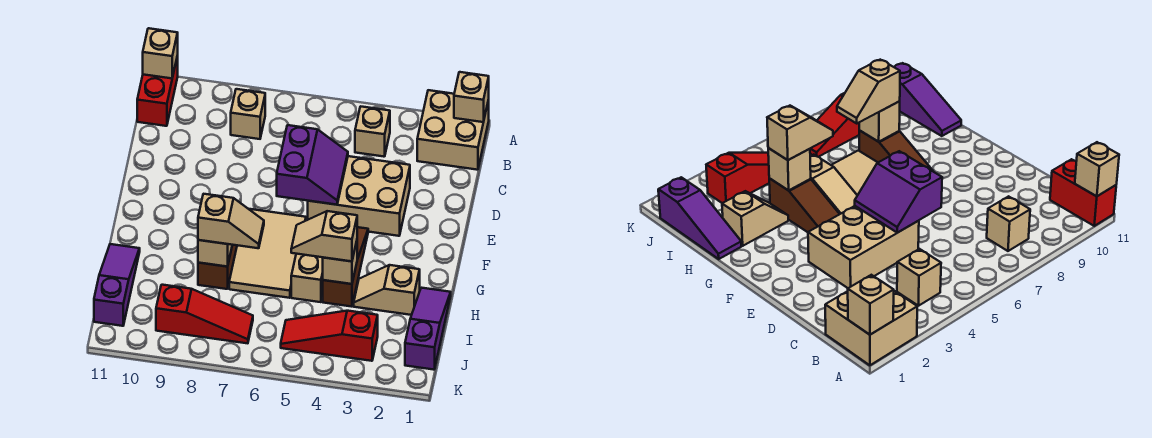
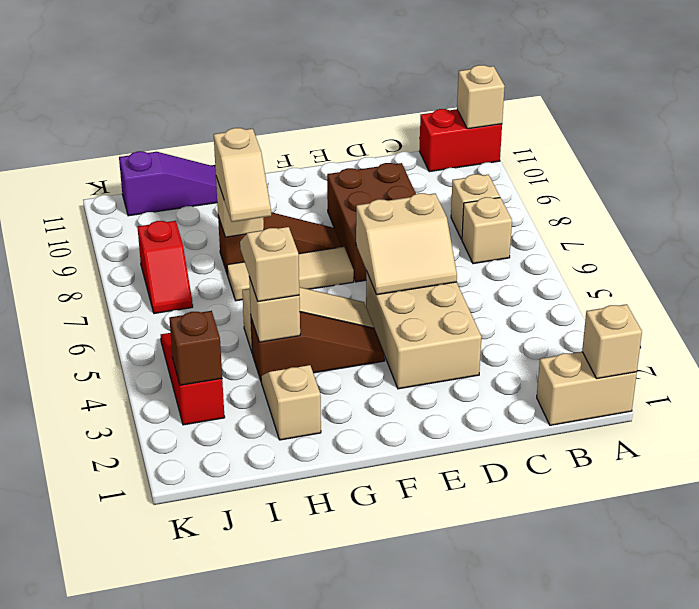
tan 2x2 brick [417,90,489,170] -> tan 1x2 brick [537,352,637,425]
tan 1x1 brick [355,107,390,157] -> tan 1x1 brick moved to [462,197,512,264]
purple 2x2 slope [277,125,348,205] -> tan 2x2 slope [356,193,457,295]
none -> brown 2x3 brick [327,163,416,282]
tan 2x3 tile [229,209,306,298] -> tan 1x3 tile [227,247,354,301]
purple 1x3 slope [405,288,451,370] -> none
none -> brown 1x1 brick [169,311,222,385]
red 1x3 slope [156,285,253,343] -> red 1x2 slope [138,221,193,314]

